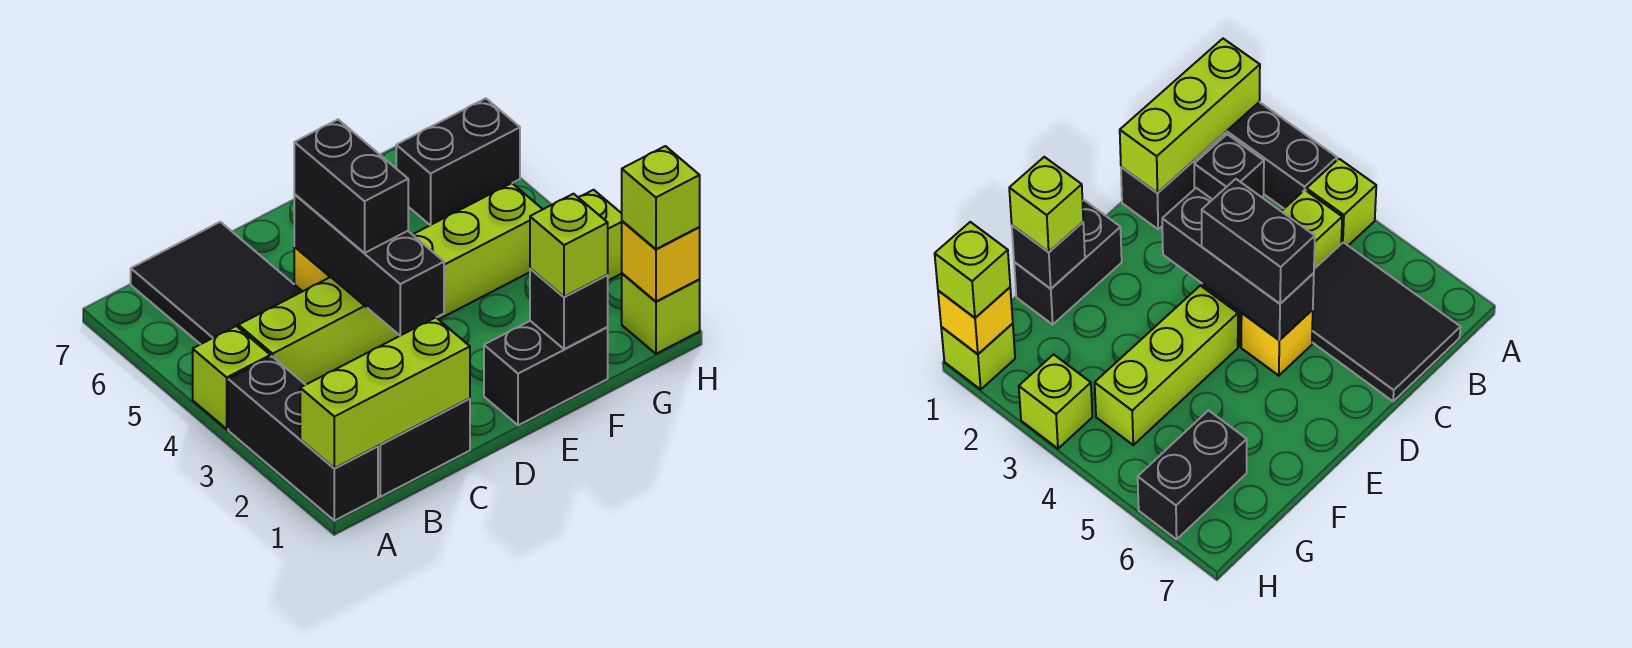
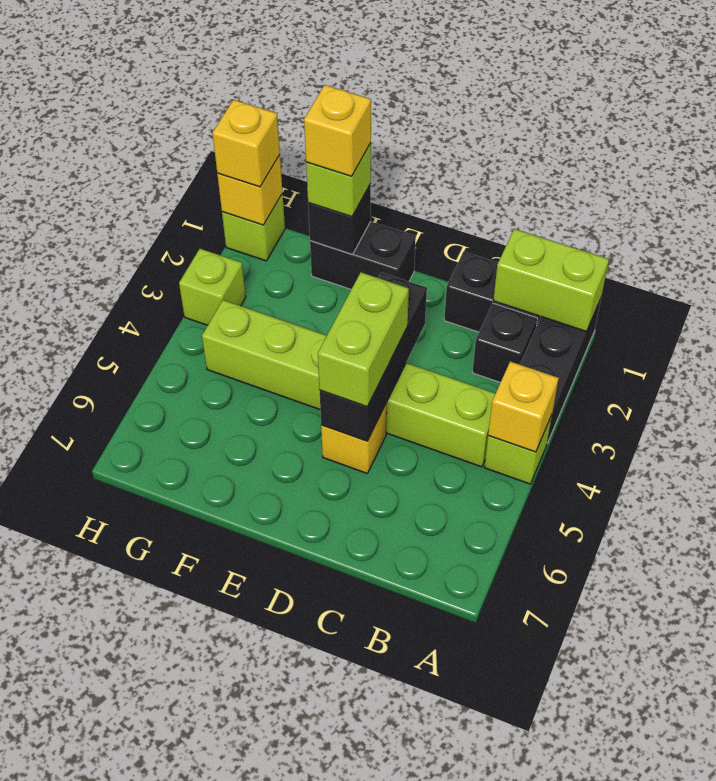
lime 1x3 brick [300,318,470,468] -> lime 1x2 brick [493,229,609,332]
none -> yellow 1x1 brick [488,361,559,452]
black 2x3 tile [131,222,302,344] -> none
black 1x2 brick [294,120,408,253] -> lime 1x2 brick [318,272,409,406]
none -> yellow 1x1 brick [304,85,371,176]
black 1x2 brick [396,98,520,225] -> none
lime 1x1 brick [622,146,700,249] -> yellow 1x1 brick [213,100,280,187]

